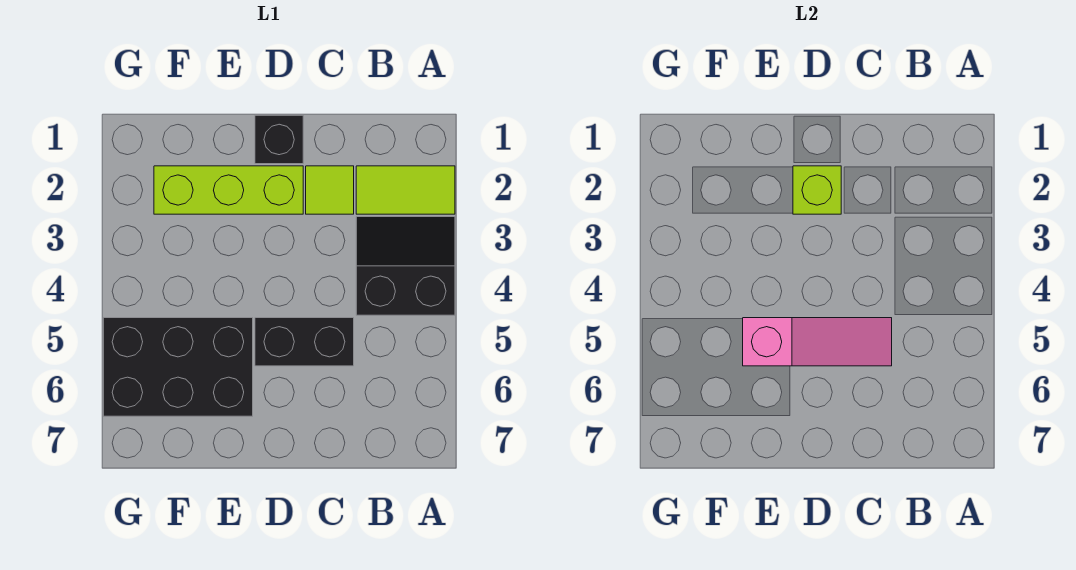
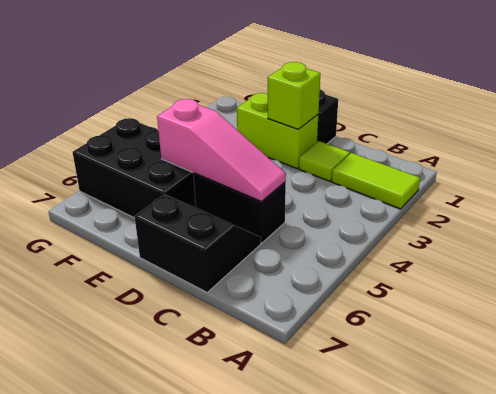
black 2x2 slope [356,217,455,315] -> black 2x2 slope moved to [135,195,261,292]
lime 1x3 brick [154,166,303,214] -> lime 1x2 brick [237,93,318,169]

